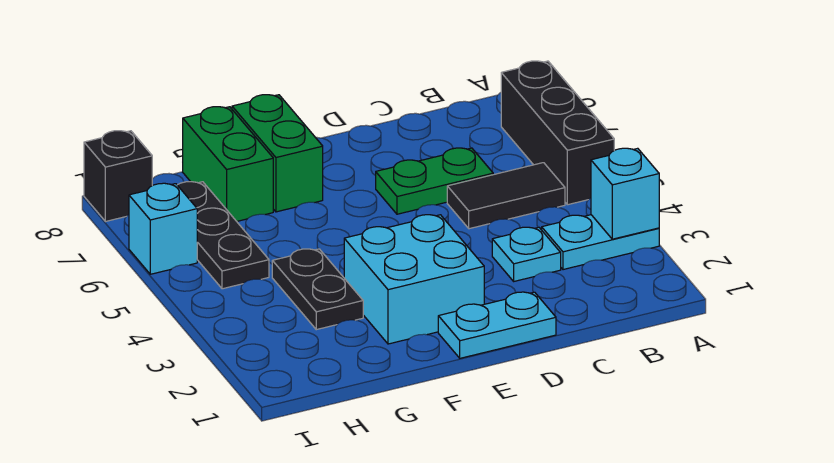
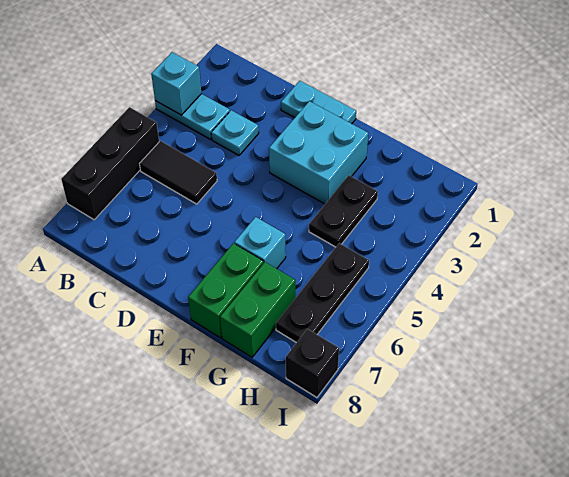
green 1x2 plate [376,148,493,214] -> none
cyan 1x1 brick [129,183,197,274] -> cyan 1x1 brick moved to [234,217,286,269]

